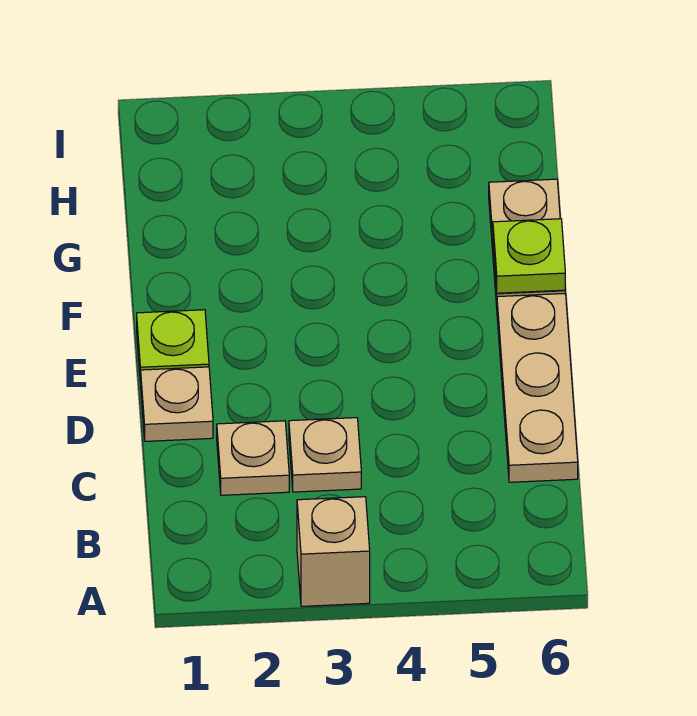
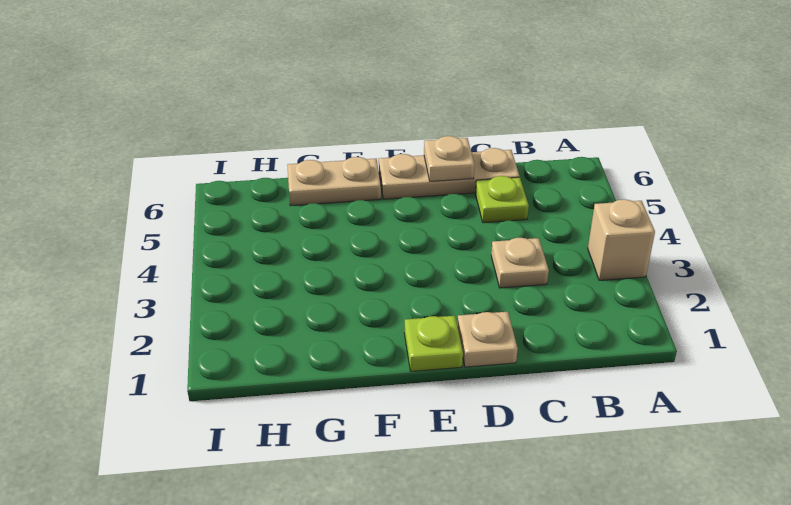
tan 1x1 plate [217,421,289,495] -> tan 1x1 plate moved to [424,136,475,181]
lime 1x1 plate [493,218,565,293] -> lime 1x1 plate moved to [475,176,529,223]

